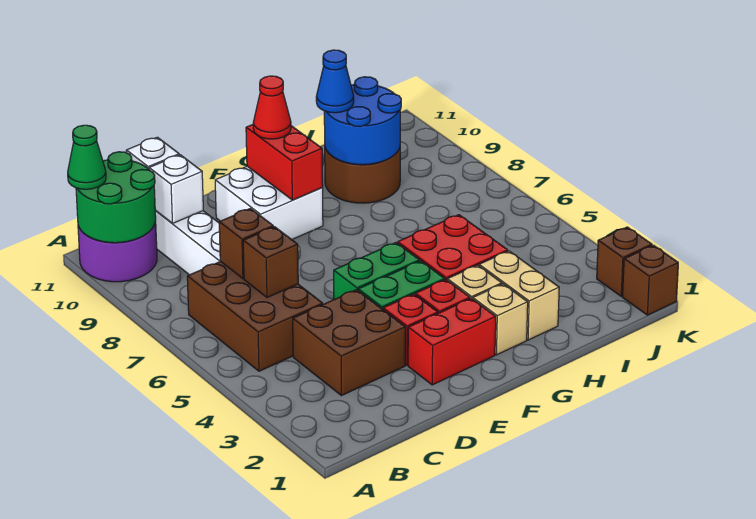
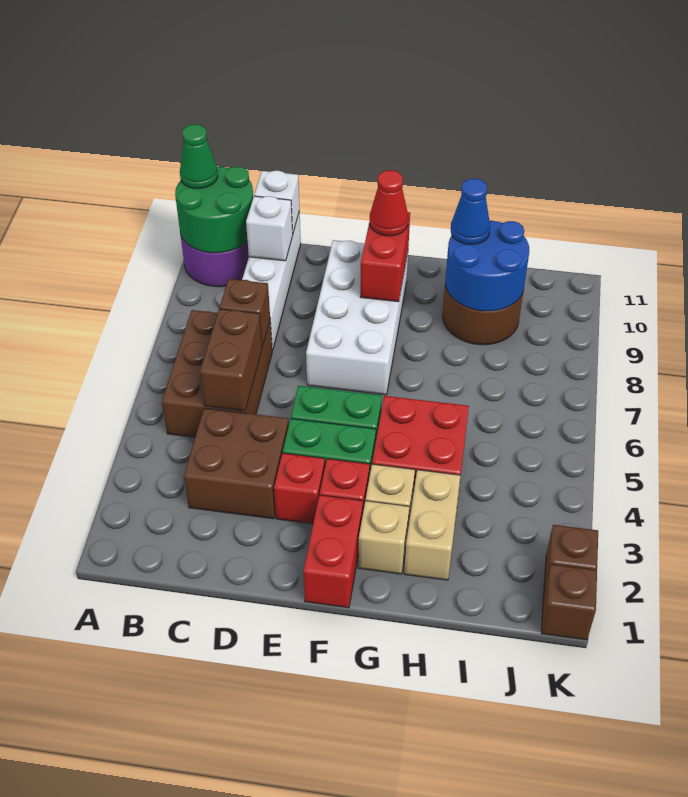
brown 1x1 brick [243,227,298,298] -> brown 1x2 brick [200,309,262,411]
red 1x2 brick [408,298,496,385] -> red 1x2 brick turned to [303,495,363,608]
white 2x2 brick [215,166,323,240] -> white 2x4 brick [306,240,408,395]

